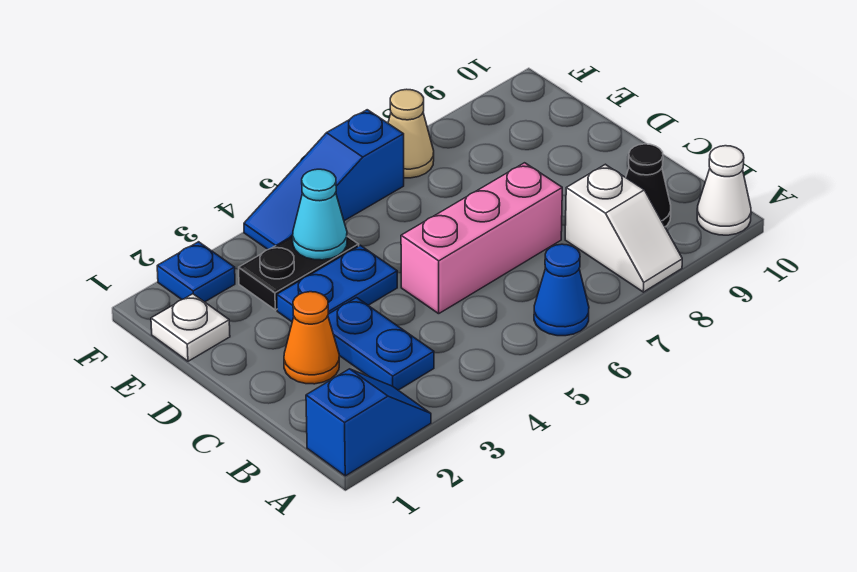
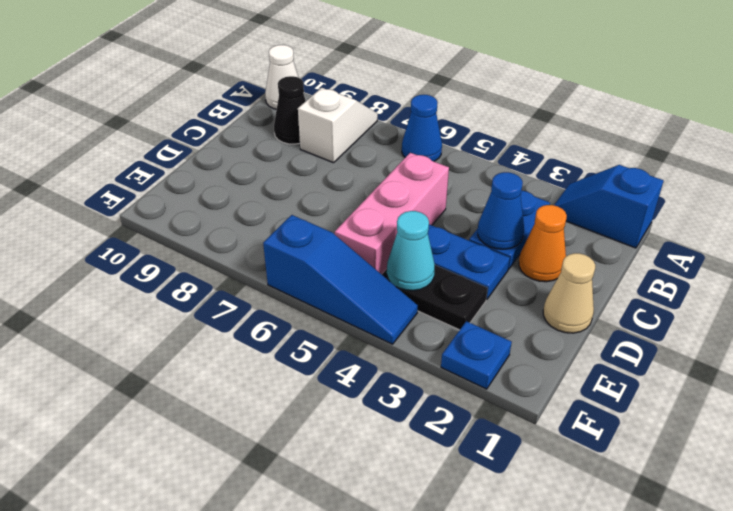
none -> blue 1x1 cone [478,172,524,249]
pink 1x3 brick [401,163,562,314] -> pink 1x3 brick turned to [335,153,449,274]
white 1x1 plate [151,294,230,361] -> none
tan 1x1 cone [388,89,434,178] -> tan 1x1 cone moved to [543,253,595,333]

